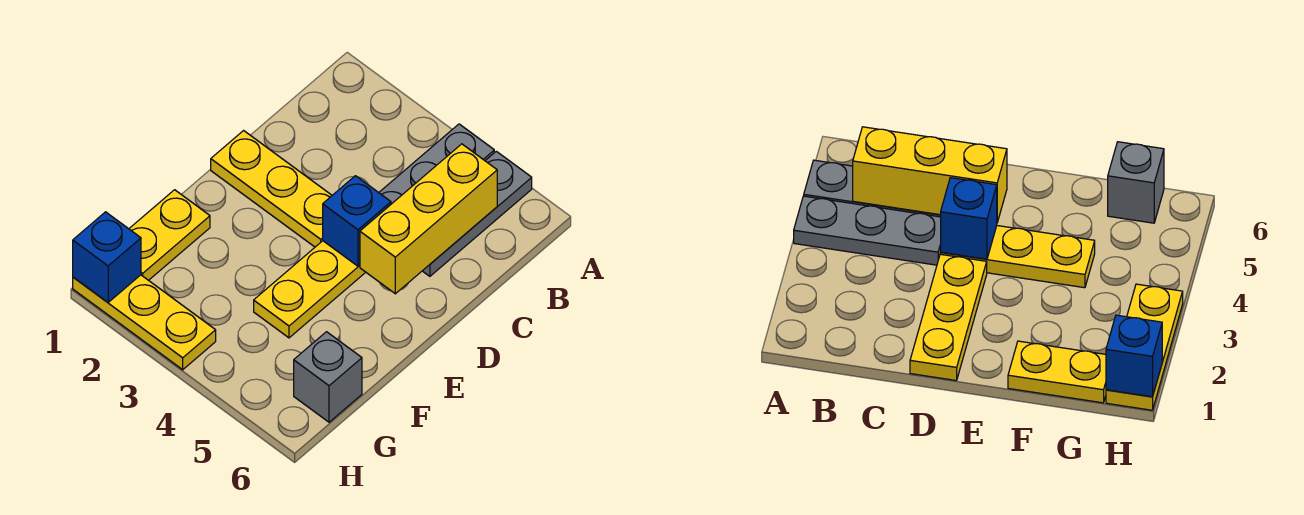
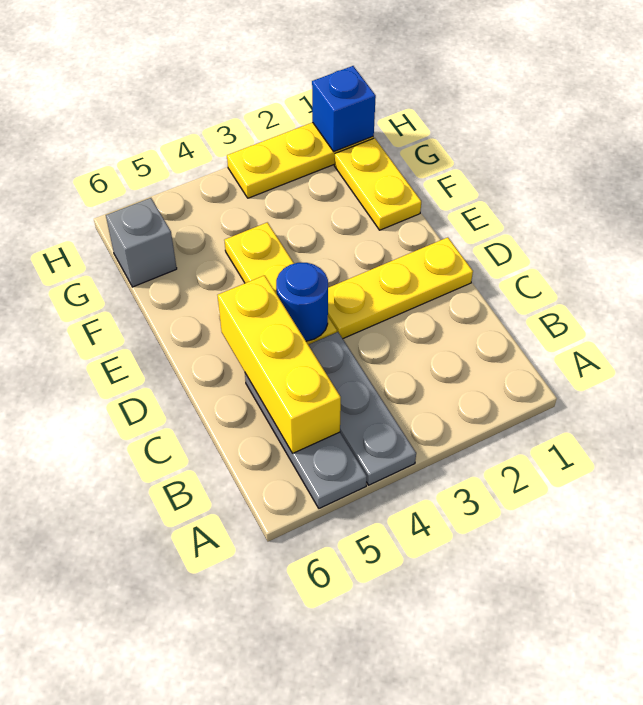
blue 1x1 brick [323,176,391,266] -> blue 1x1 round brick [276,263,328,341]

